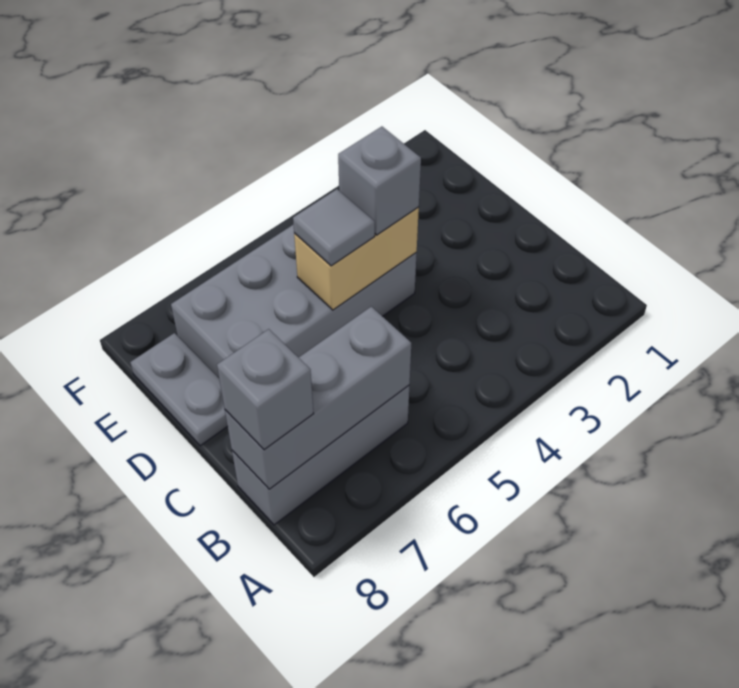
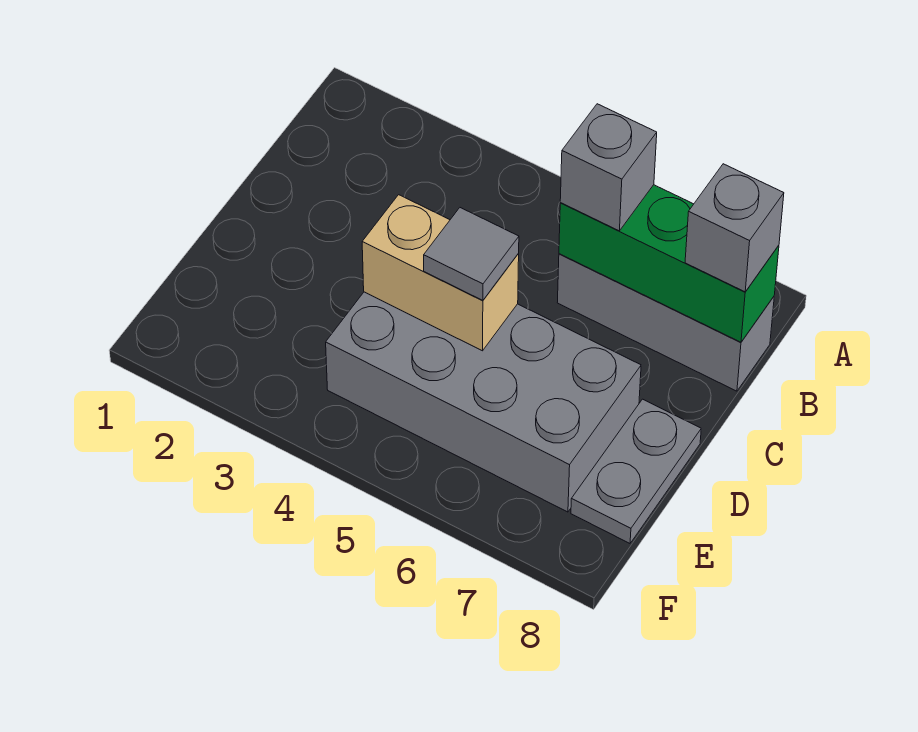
grey 1x3 brick [225,307,411,489] -> green 1x3 brick [559,185,779,342]
grey 1x1 brick [338,127,421,235] -> grey 1x1 brick moved to [560,104,657,231]

